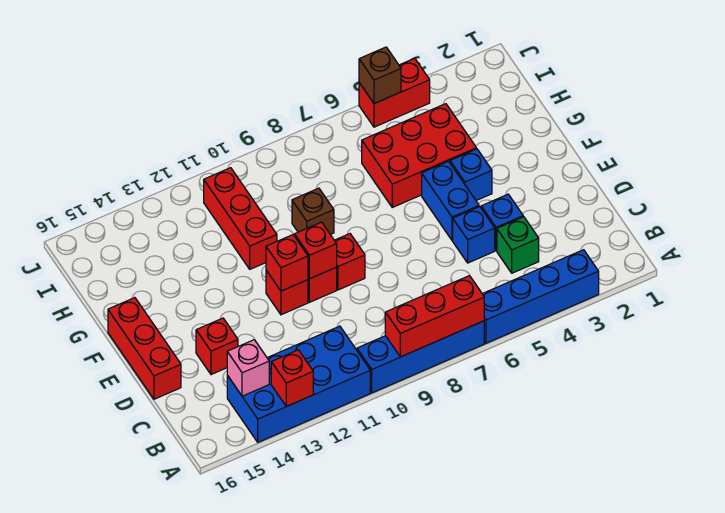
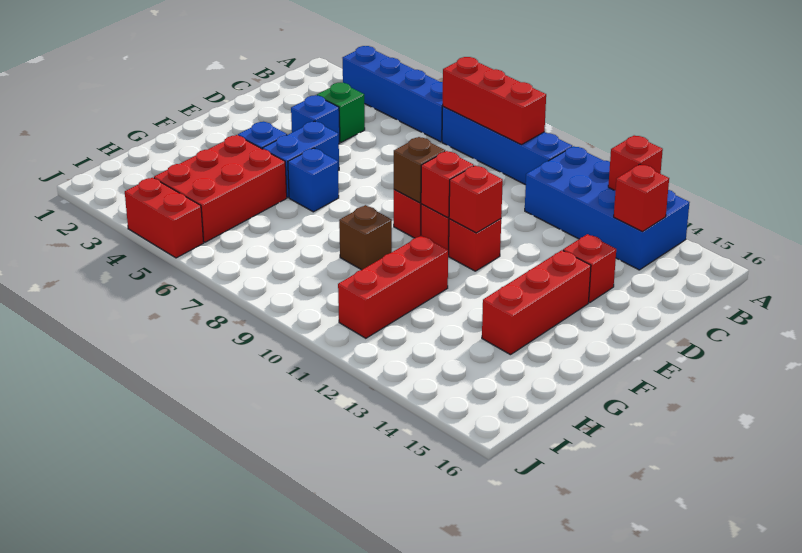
pink 1x1 brick [227,340,269,396] -> red 1x1 brick [614,164,669,232]
blue 1x1 brick [453,207,495,263] -> blue 1x1 brick moved to [288,148,339,212]
red 1x3 brick [108,298,181,399] -> red 1x3 brick moved to [482,250,591,355]
red 2x3 brick [362,104,476,207] -> red 2x3 brick turned to [154,135,287,242]
brown 1x1 brick [359,47,401,104] -> brown 1x1 brick moved to [394,137,445,203]

